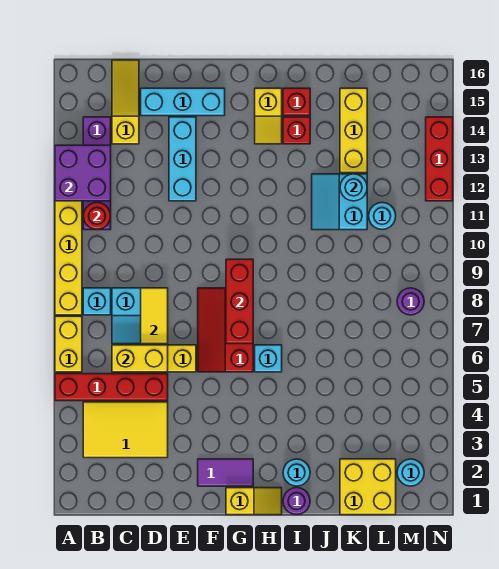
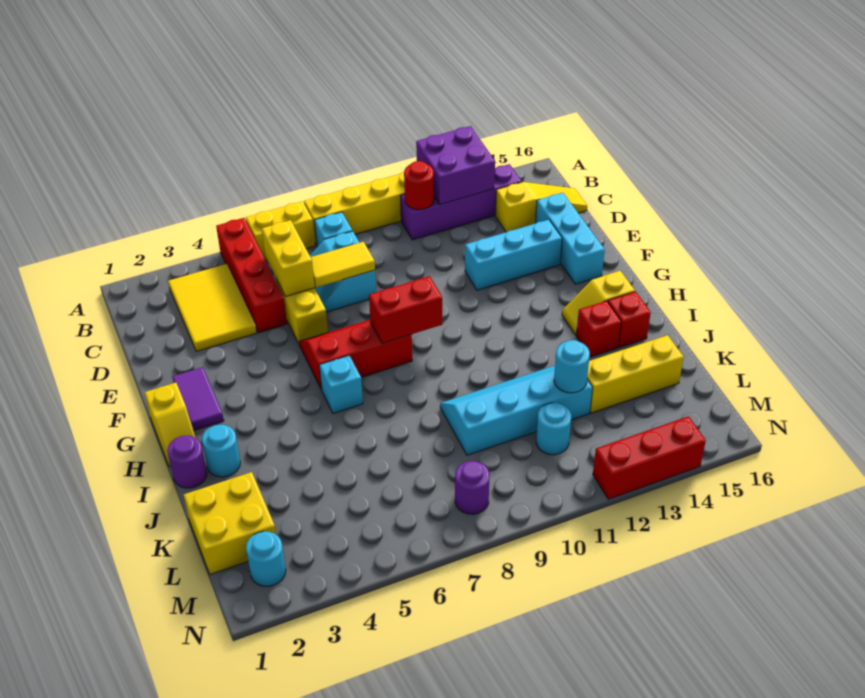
red 1x3 brick [226,259,253,344] -> red 1x2 brick [369,276,442,344]
cyan 2x2 slope [312,174,367,230] -> cyan 2x4 slope [440,366,593,455]

